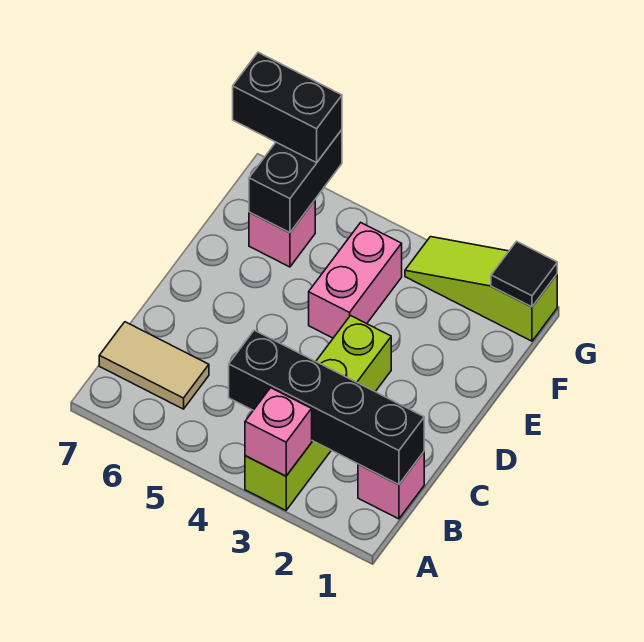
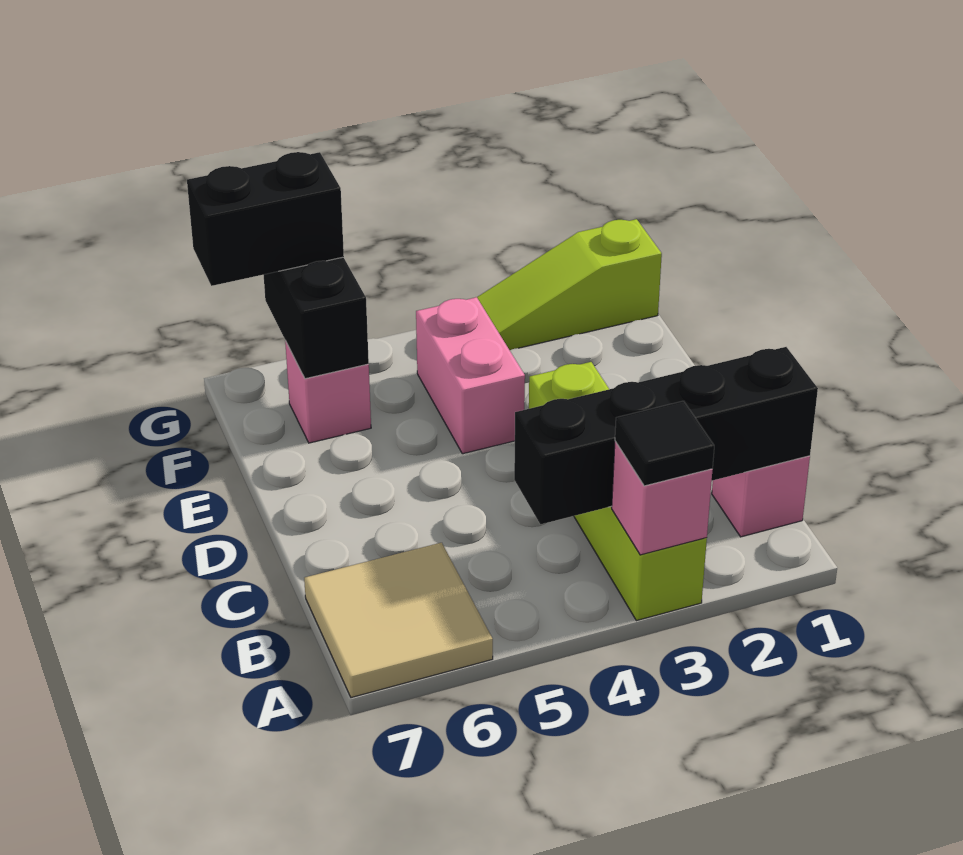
tan 1x2 tile [99,322,209,409] -> tan 2x2 tile [304,543,493,698]
black 1x1 tile [491,241,557,307] -> black 1x1 tile moved to [615,401,714,486]

